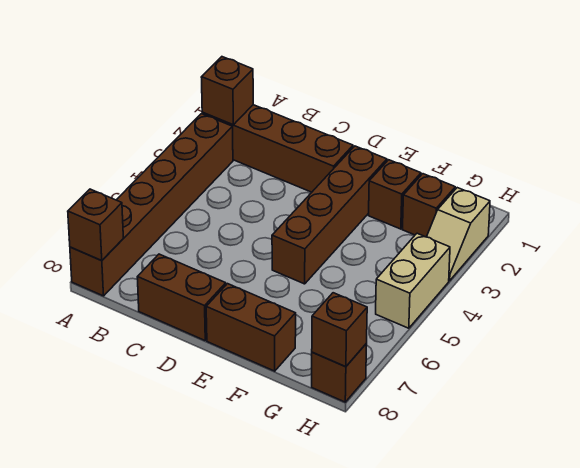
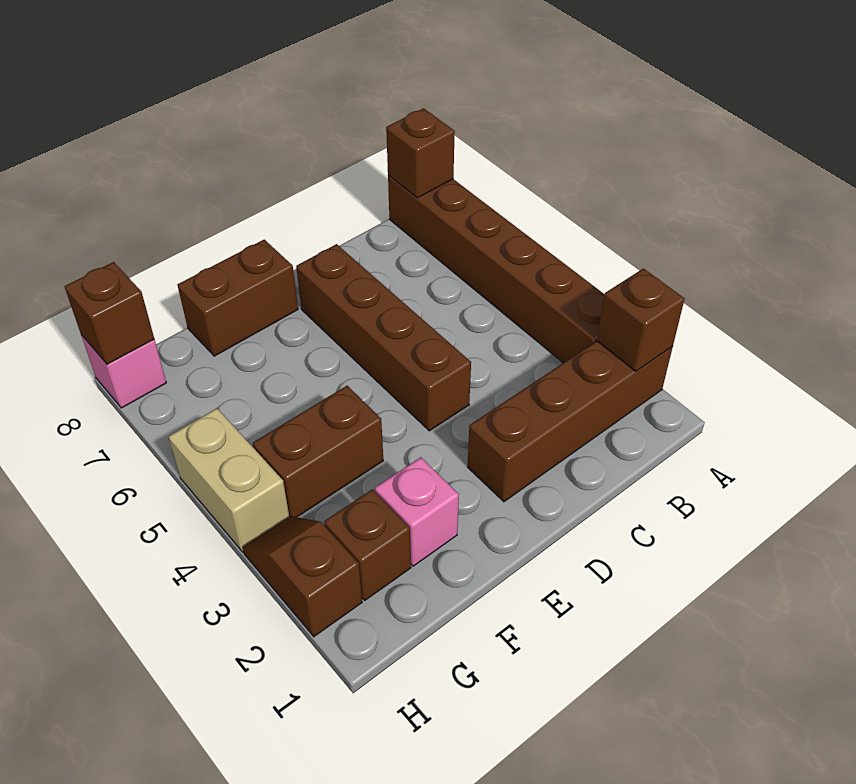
brown 1x2 brick [137,254,226,340] -> brown 1x2 brick moved to [253,386,383,517]
brown 1x4 brick [272,146,387,284] -> brown 1x4 brick moved to [296,244,471,431]
brown 1x1 brick [369,160,421,229] -> pink 1x1 brick [375,457,459,566]
tan 1x2 slope [427,188,490,281] -> brown 1x2 slope [243,516,362,636]
brown 1x1 brick [312,344,367,402] -> pink 1x1 brick [81,335,166,408]

